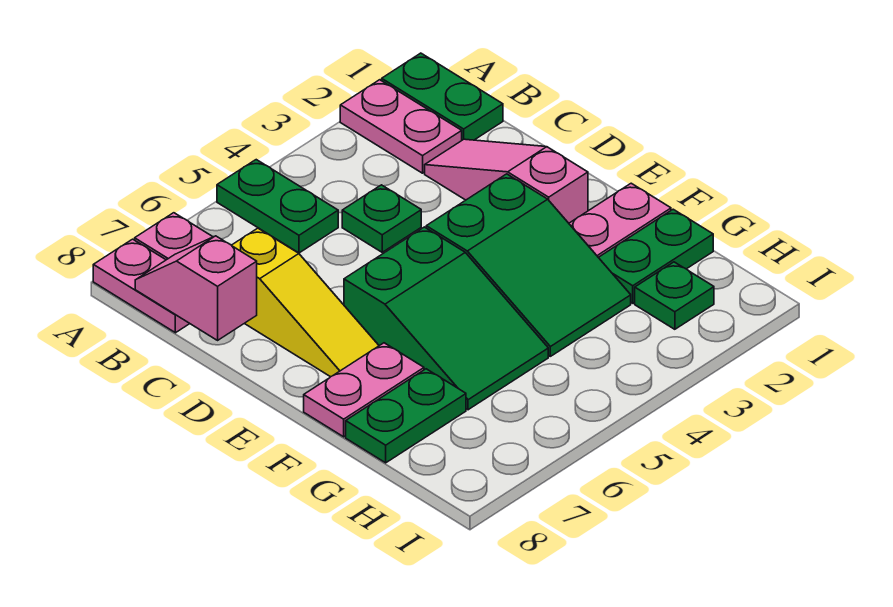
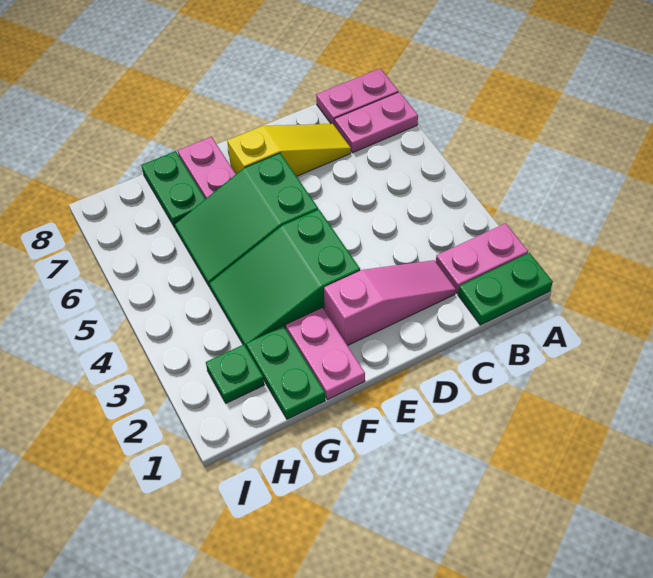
green 1x2 plate [217,160,338,253] -> none
pink 1x2 slope [135,236,257,340] -> none
green 1x1 plate [342,185,421,252] -> none
yellow 1x3 slope [232,228,379,377] -> yellow 1x3 slope turned to [227,124,351,176]

